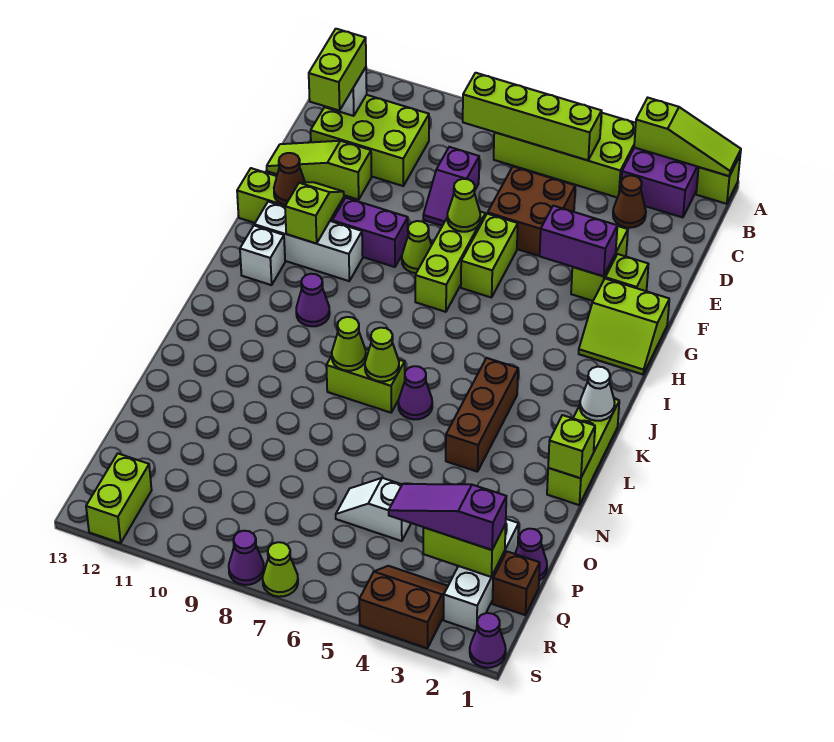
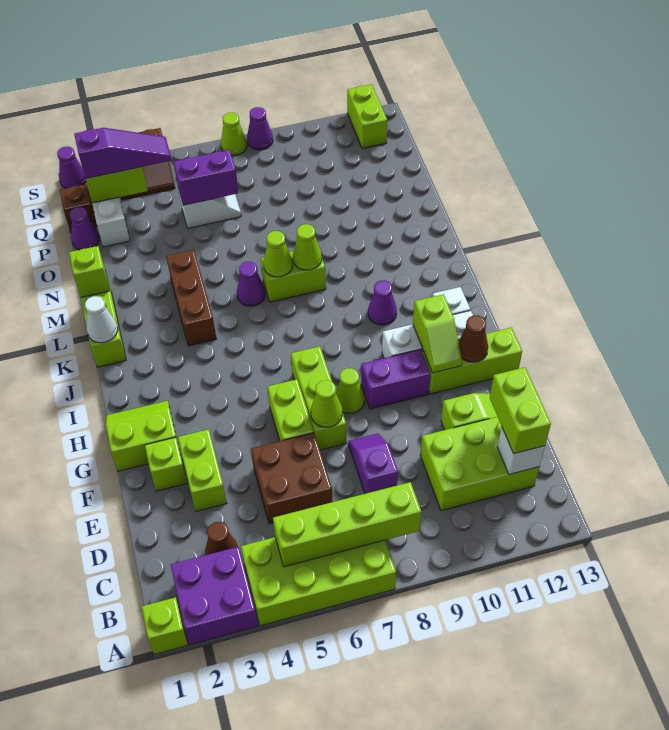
lime 1x3 slope [634,98,741,176] -> none
purple 1x2 brick [540,206,617,276] -> purple 1x2 brick moved to [174,150,239,205]

